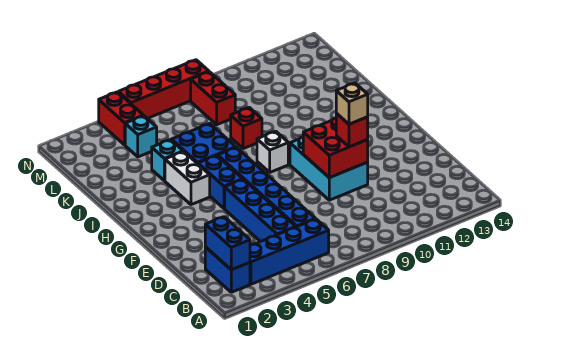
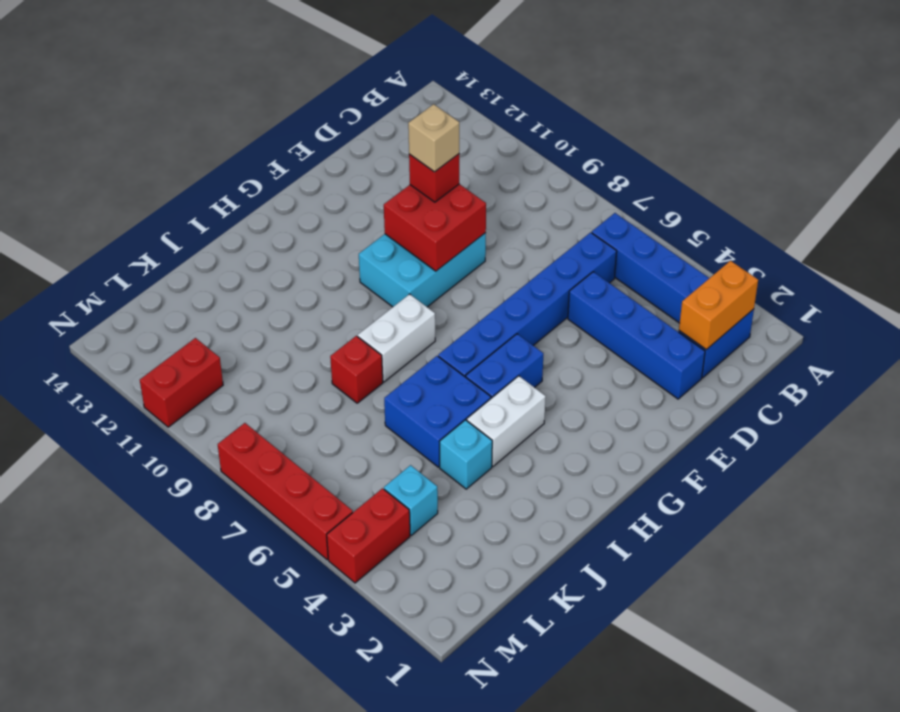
blue 1x2 brick [205,217,250,270] -> orange 1x2 brick [679,261,758,350]
blue 1x4 brick [225,179,296,242] -> blue 1x4 brick turned to [568,272,705,399]
white 1x1 brick [257,131,288,172] -> white 1x2 brick [358,294,435,382]
red 1x2 brick [191,72,235,125] -> red 1x2 brick moved to [140,338,223,427]

